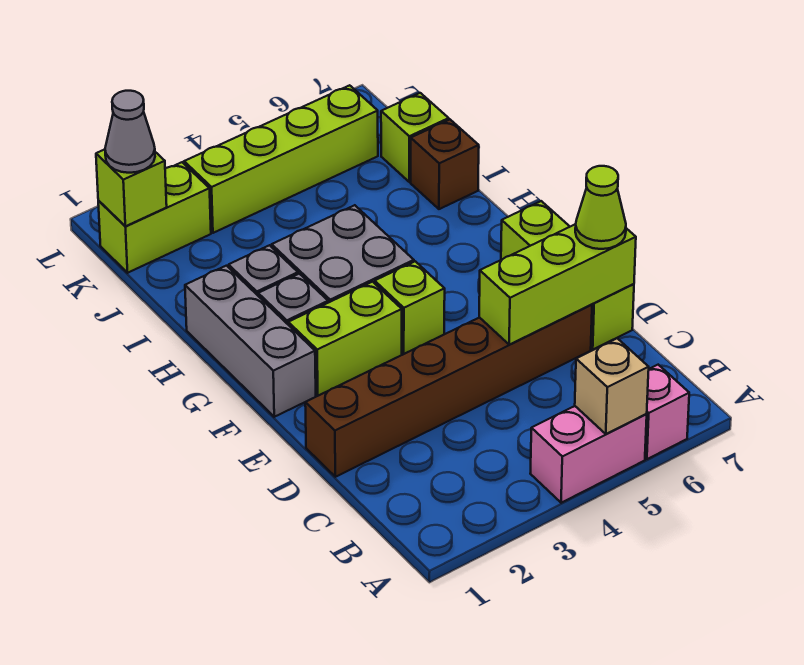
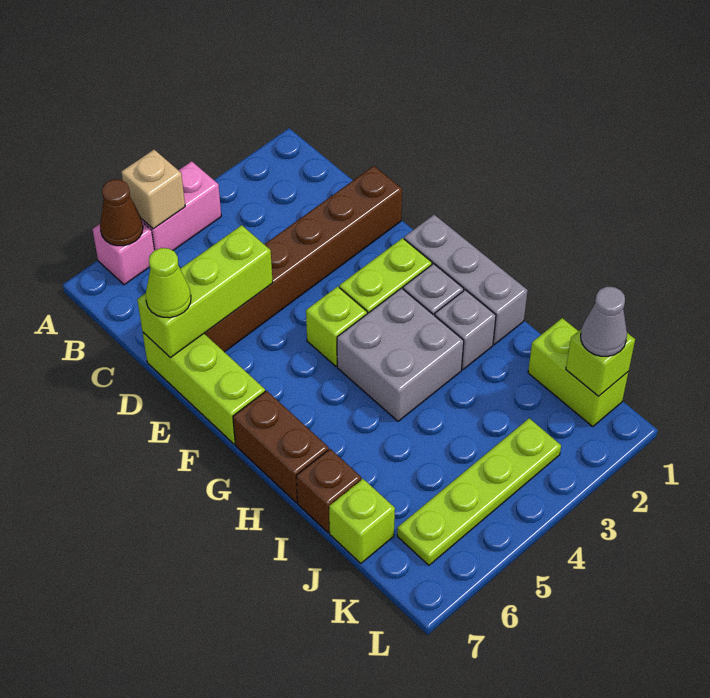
none -> brown 1x1 cone [100,179,143,246]
none -> brown 1x2 brick [233,391,329,503]
lime 1x2 brick [98,162,211,273] -> lime 1x2 brick turned to [528,318,628,427]
lime 1x4 brick [184,85,378,233] -> lime 1x4 plate [397,418,561,565]

